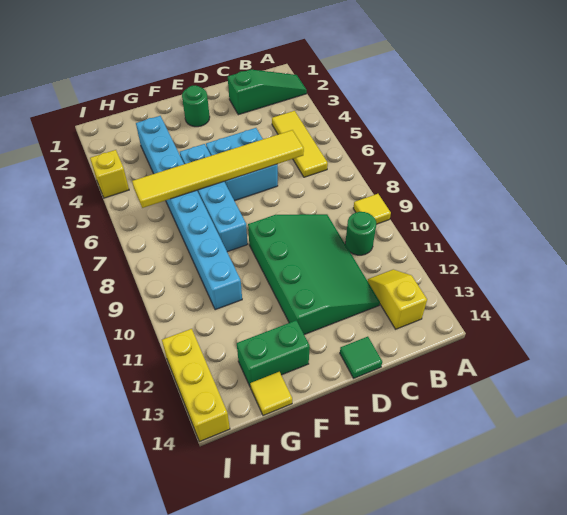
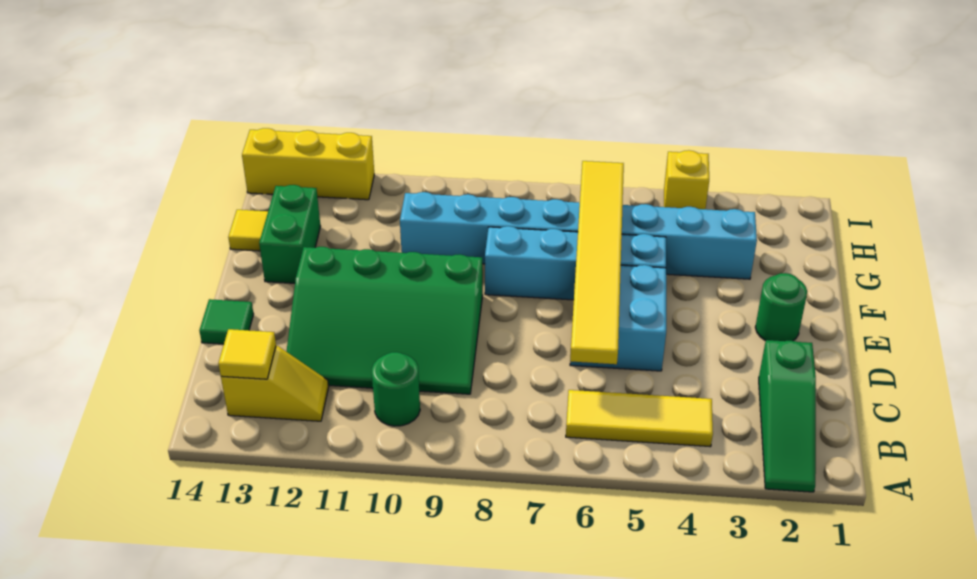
yellow 1x1 tile [353,194,391,224] -> yellow 1x1 tile moved to [218,329,276,379]

